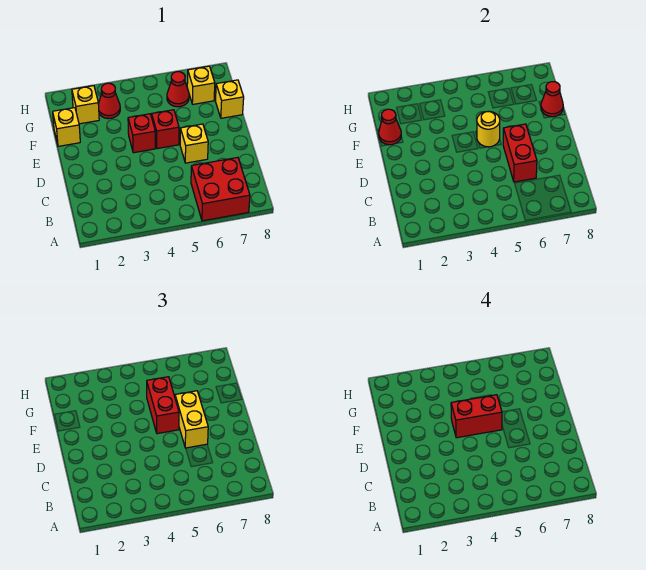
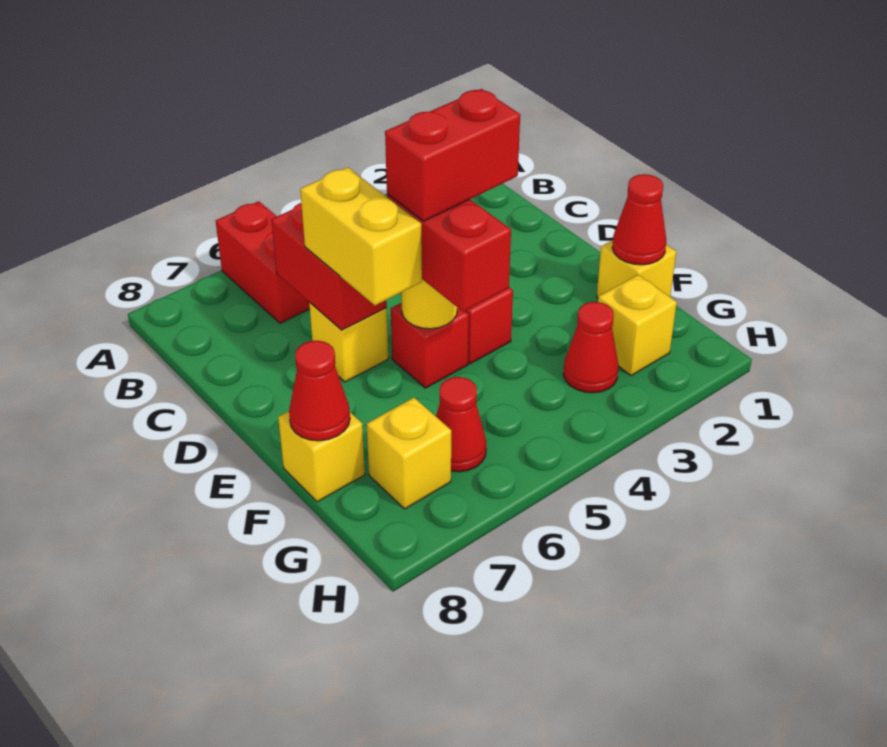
red 2x2 brick [191,157,250,221] -> red 1x2 brick [216,201,310,323]

